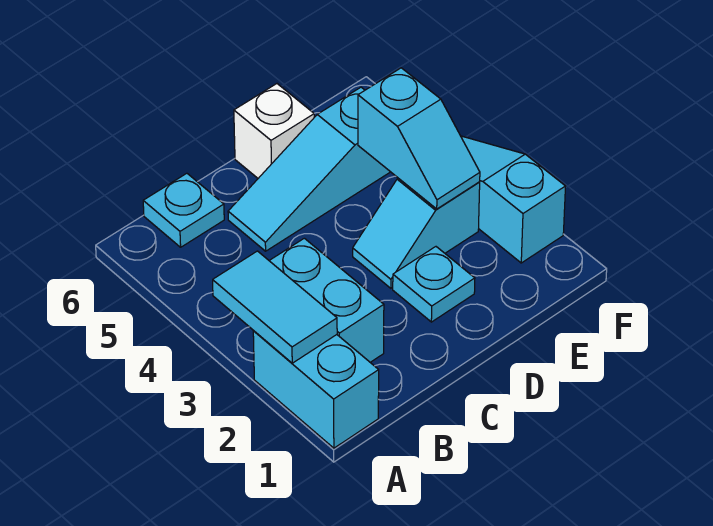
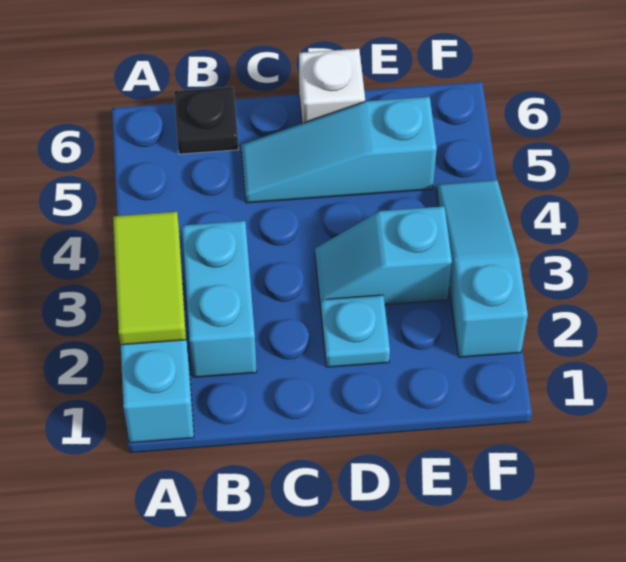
cyan 1x2 tile [213,251,337,363] -> lime 1x2 tile [113,212,186,345]
cyan 1x1 plate [143,173,224,247] -> black 1x1 plate [174,87,238,154]
cyan 1x2 slope [358,68,480,209] -> none

